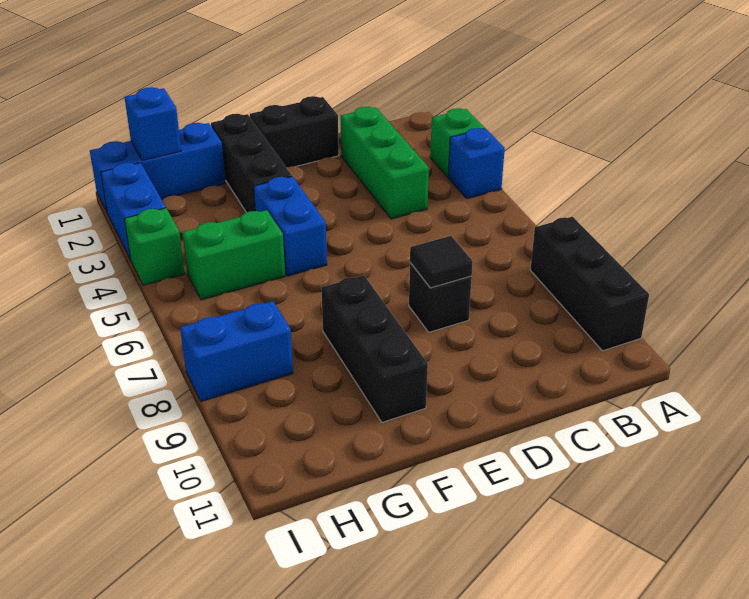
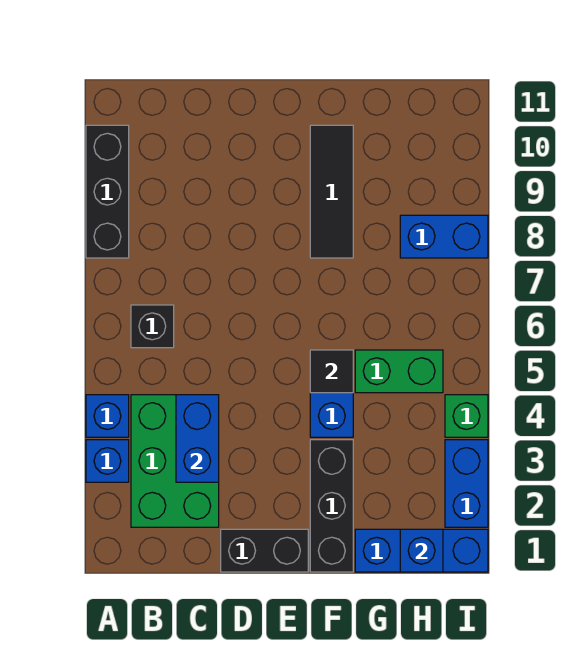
green 1x1 brick [430,108,484,177] -> blue 1x1 brick [86,440,129,482]
green 1x3 brick [340,107,429,219] -> green 2x3 brick [131,395,219,527]
none -> blue 1x2 brick [176,395,219,482]
black 1x1 brick [409,263,472,332] -> black 1x1 brick moved to [131,305,174,348]
black 1x1 tile [410,236,473,288] -> black 1x1 tile moved to [310,350,353,393]
black 1x3 brick [321,275,428,422] -> black 1x3 tile [310,125,353,258]

